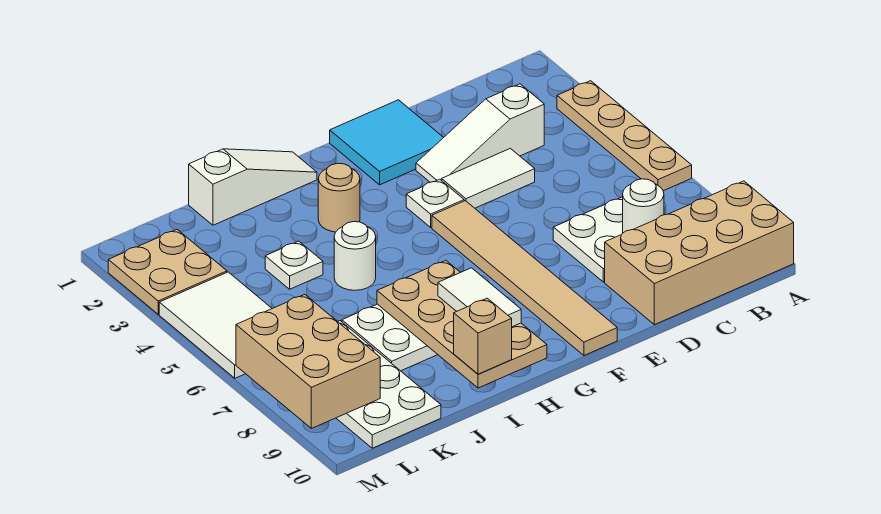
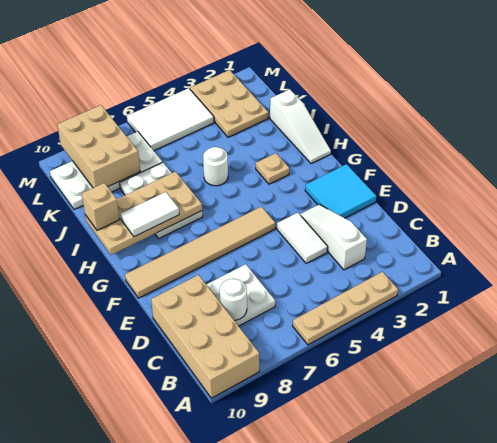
white 1x1 plate [406,179,464,227] -> none
tan 1x1 round brick [318,163,360,232] -> tan 1x1 plate [256,153,289,184]
white 1x1 plate [265,241,323,289] -> none
tan 2x2 plate [108,230,227,314] -> tan 2x3 plate [190,70,268,137]
tan 2x3 brick [236,295,380,429] -> tan 2x3 brick turned to [57,105,140,188]

